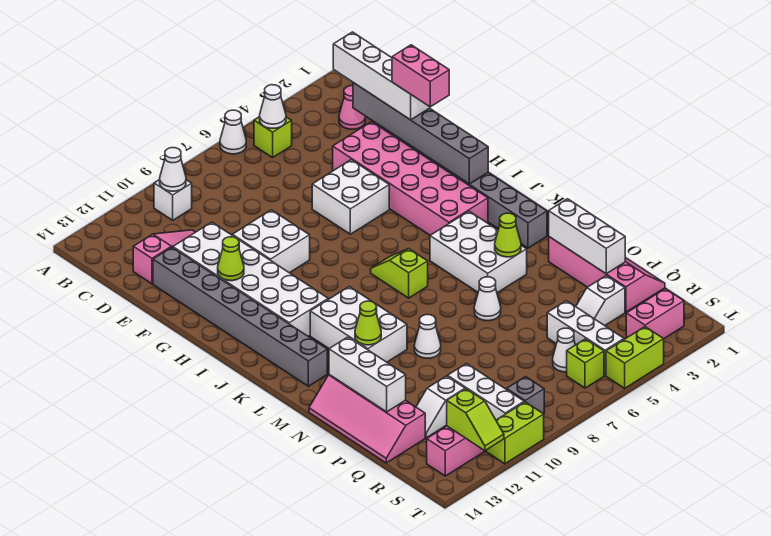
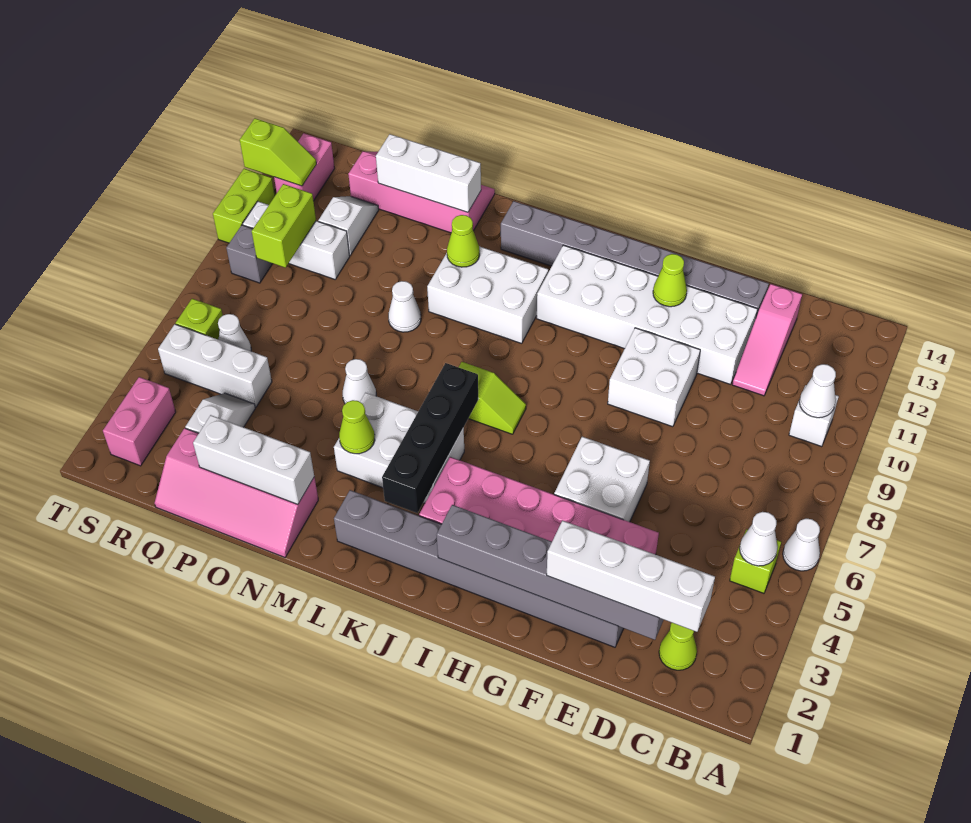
pink 1x1 cone [339,86,365,129] -> lime 1x1 cone [659,623,697,670]
pink 1x2 brick [392,45,449,107] -> none
none -> black 1x4 brick [382,363,478,513]
lime 1x2 slope [447,388,504,451] -> lime 1x2 slope turned to [240,118,316,186]
lime 1x2 brick [606,327,664,388] -> lime 1x2 brick moved to [252,184,316,268]

